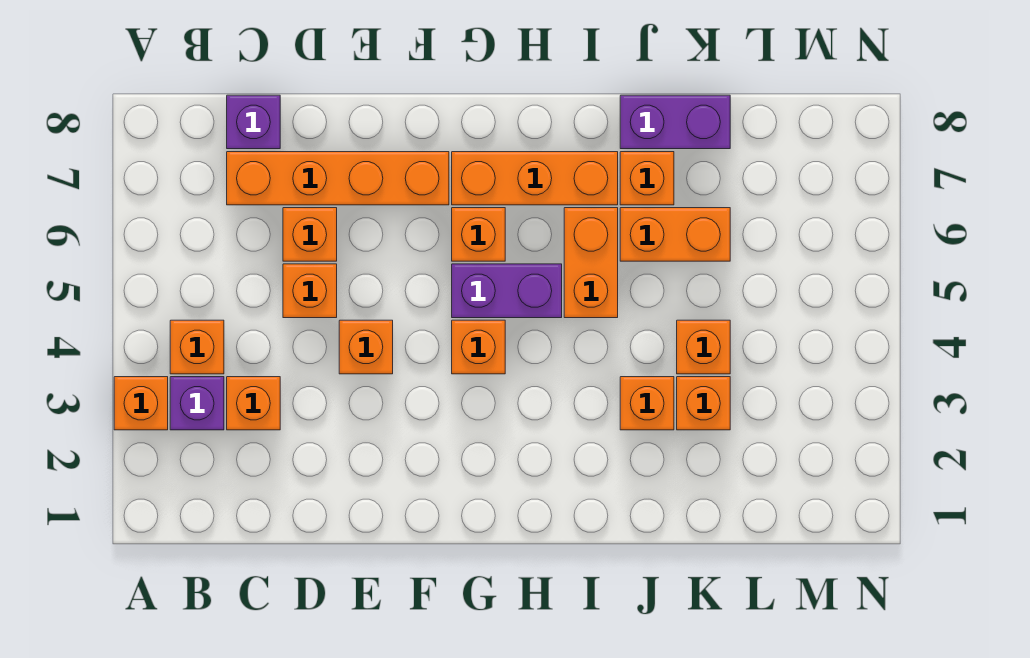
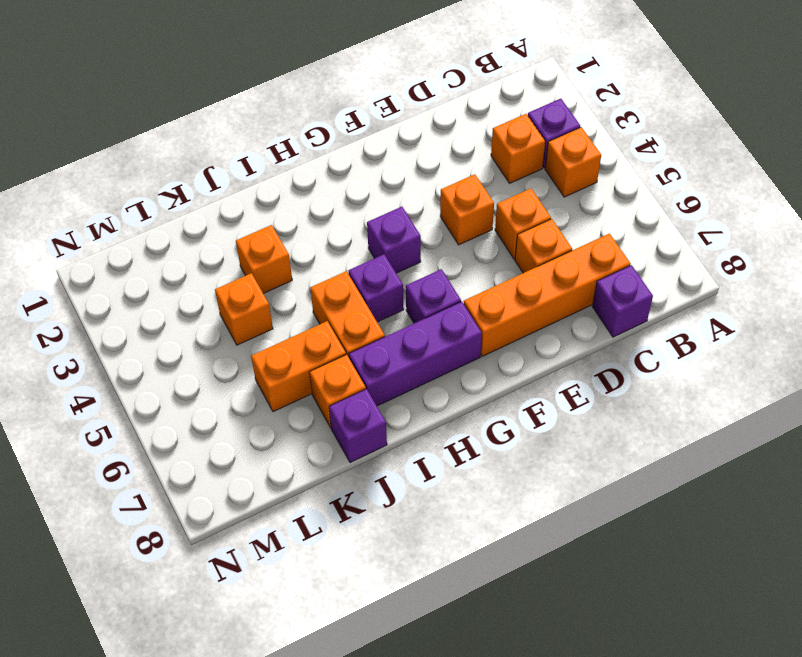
orange 1x1 brick [114,377,168,430] -> none
orange 1x1 brick [452,320,505,374] -> purple 1x1 brick [367,207,421,273]
purple 1x2 brick [452,264,562,318] -> purple 1x1 brick [349,254,404,322]
orange 1x1 brick [452,208,505,261] -> purple 1x1 brick [406,269,461,323]
orange 1x3 brick [452,152,618,205] -> purple 1x3 brick [349,302,482,406]
purple 1x2 brick [620,95,730,149] -> purple 1x1 brick [329,389,387,463]
orange 1x1 brick [677,377,730,430] -> none

